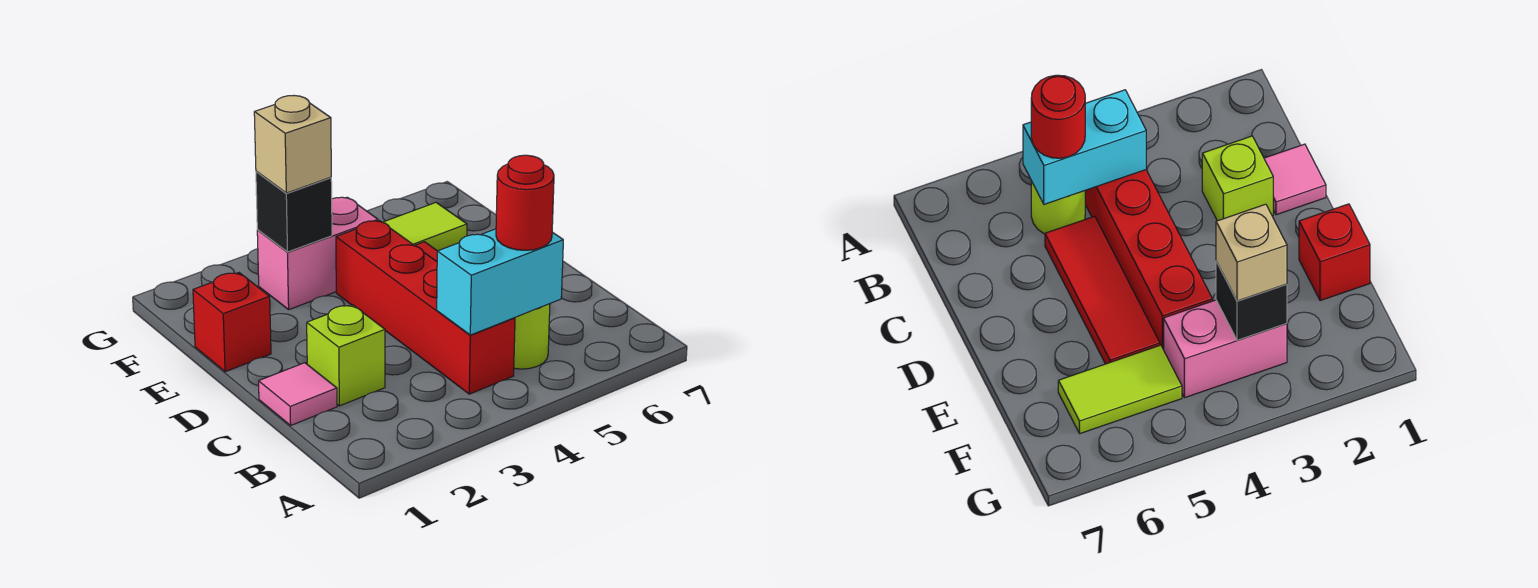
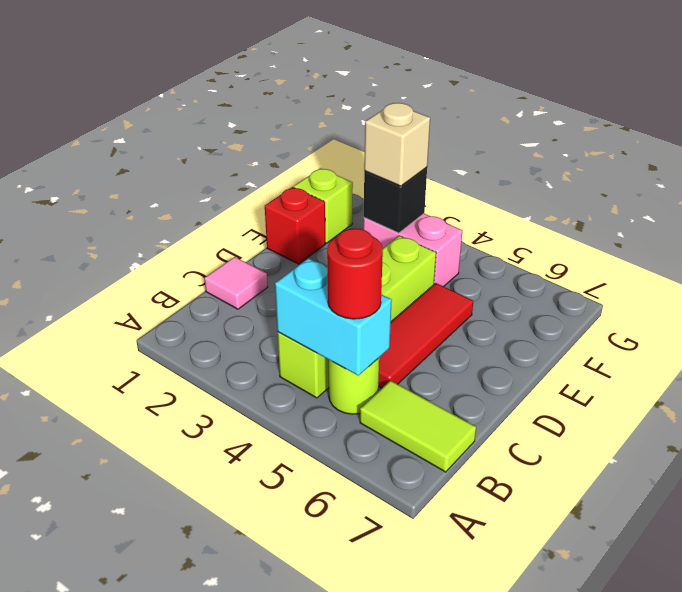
red 1x4 brick [336,221,515,394] -> lime 1x4 brick [278,236,436,398]
lime 1x1 brick [307,305,385,406] -> lime 1x1 brick moved to [294,168,353,243]
lime 1x2 tile [383,203,467,251] -> lime 1x2 tile moved to [360,381,476,472]

